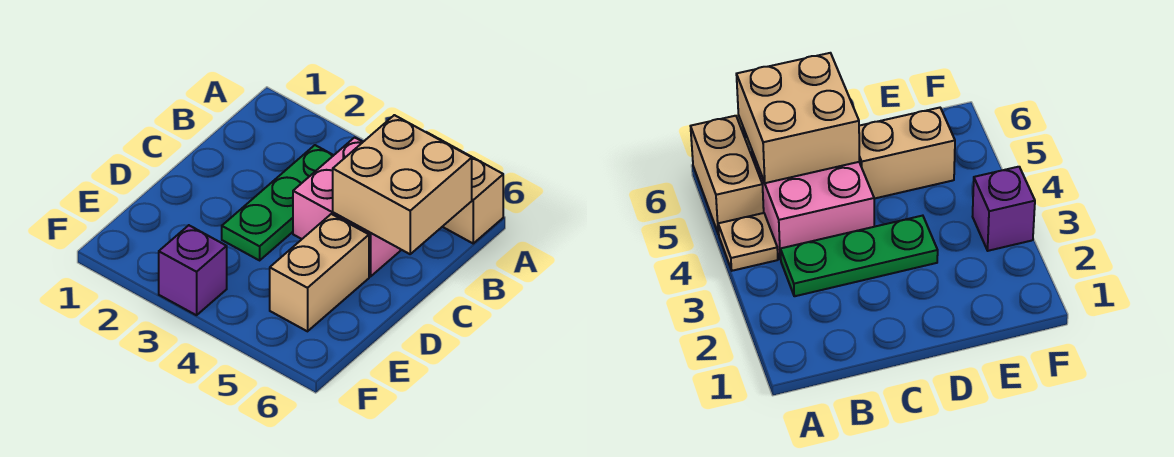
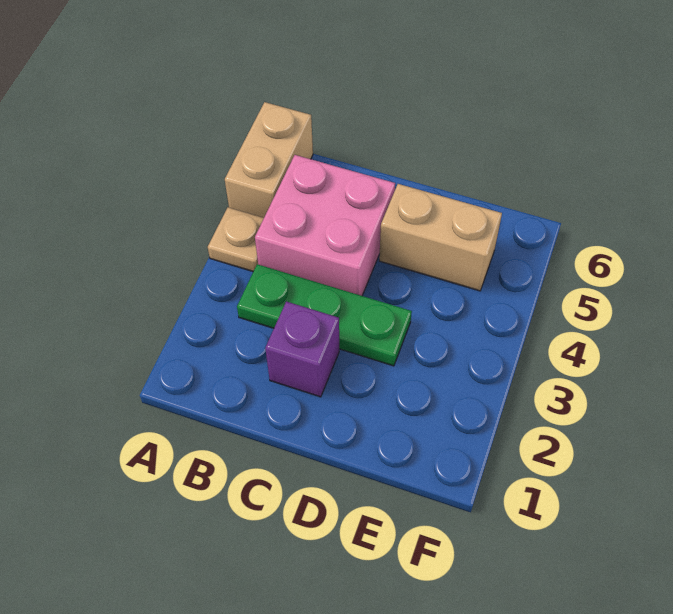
tan 2x2 brick [333,115,472,254] -> none
purple 1x1 brick [159,225,227,315] -> purple 1x1 brick moved to [265,301,339,397]

